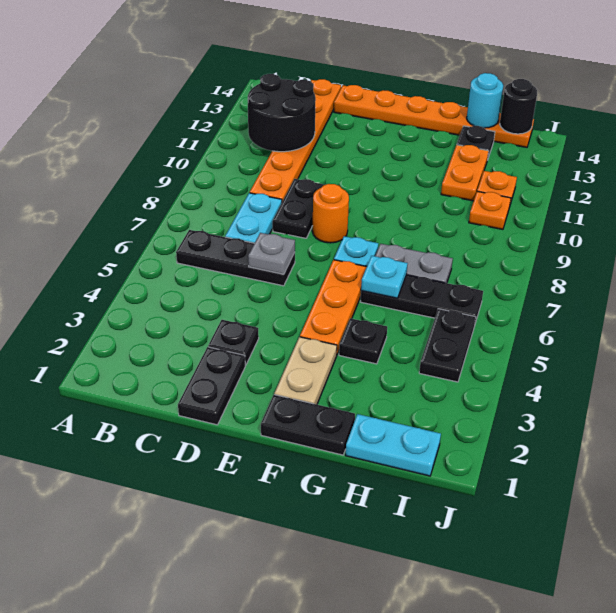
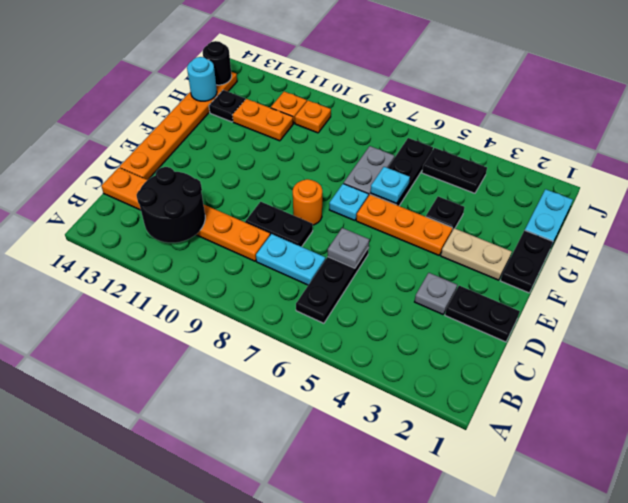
black 1x1 plate [208,320,259,365] -> grey 1x1 plate [415,273,457,314]

